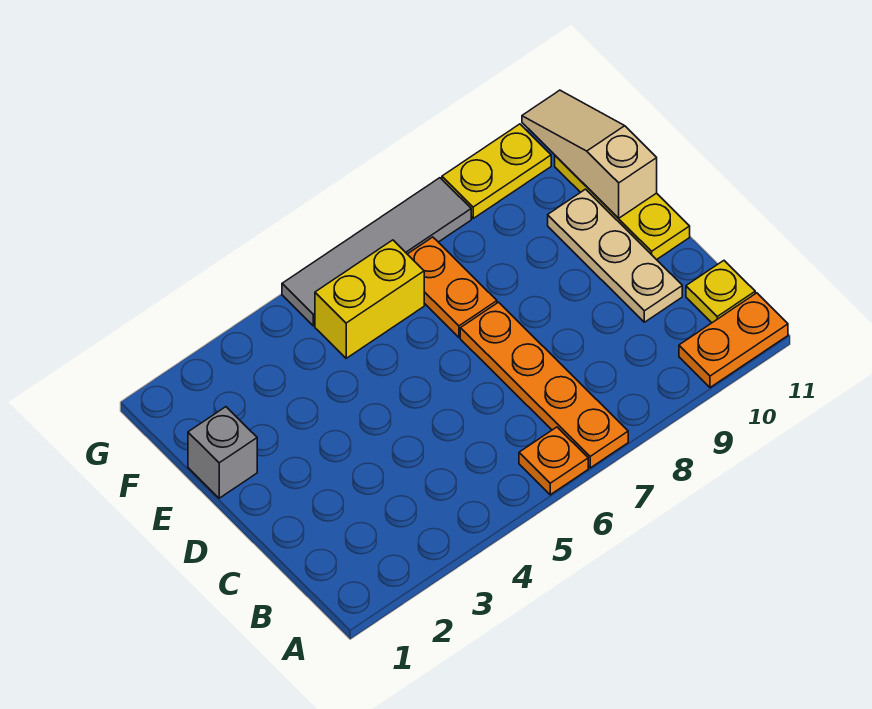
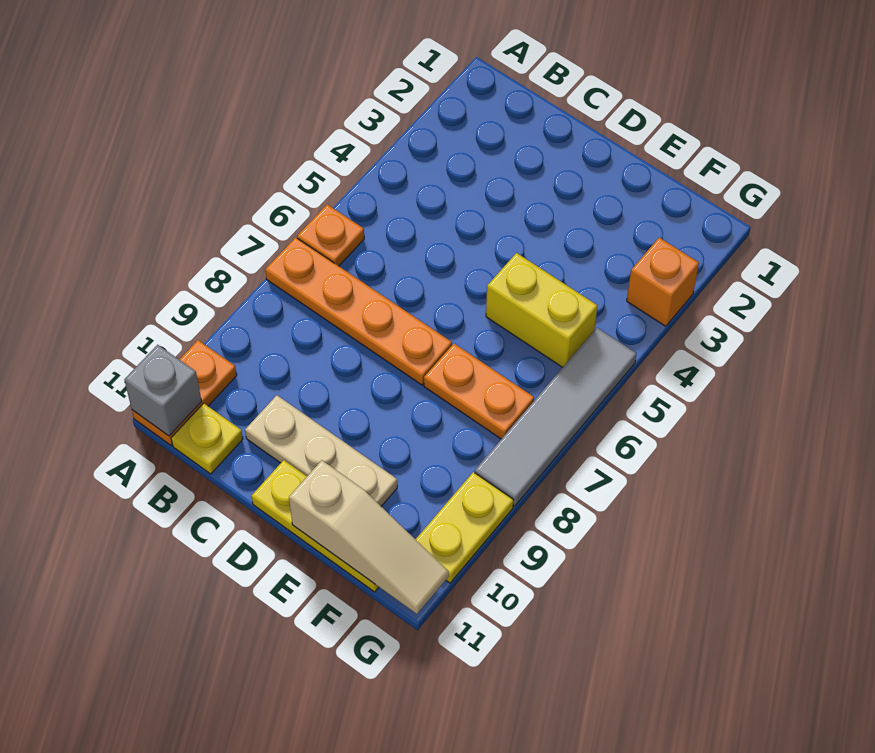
grey 1x1 brick [188,407,257,498] -> grey 1x1 brick moved to [124,345,202,436]
yellow 1x2 brick [315,240,424,358] -> yellow 1x2 brick turned to [486,253,597,367]
none -> orange 1x1 brick [627,238,699,326]

